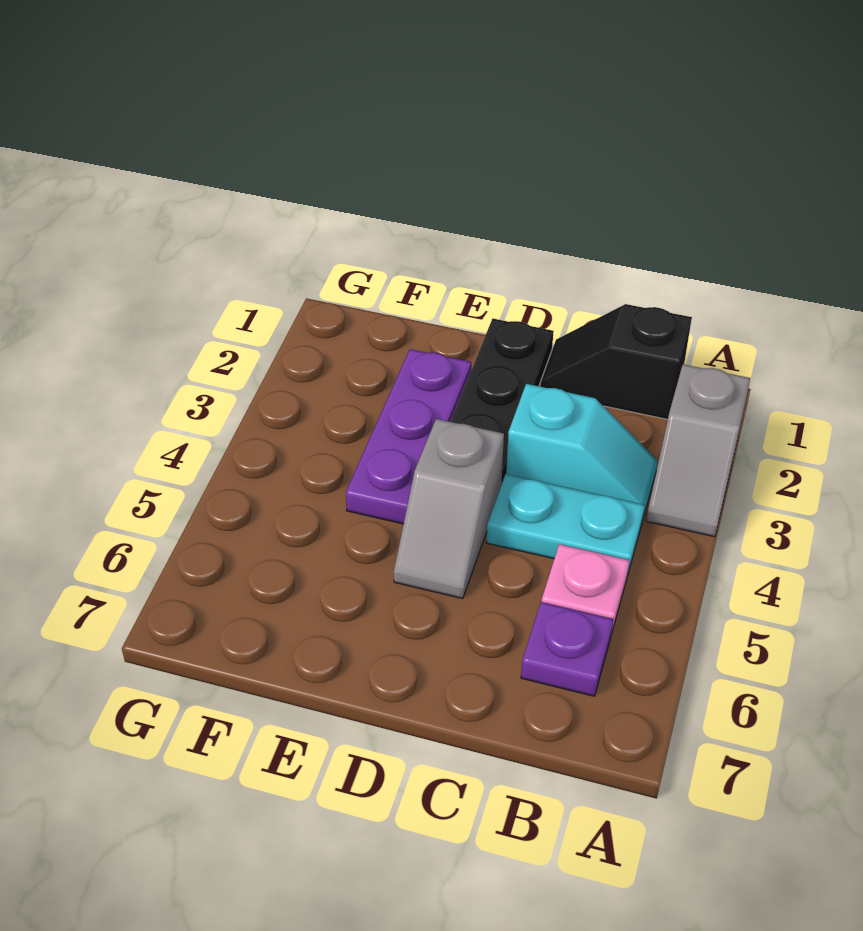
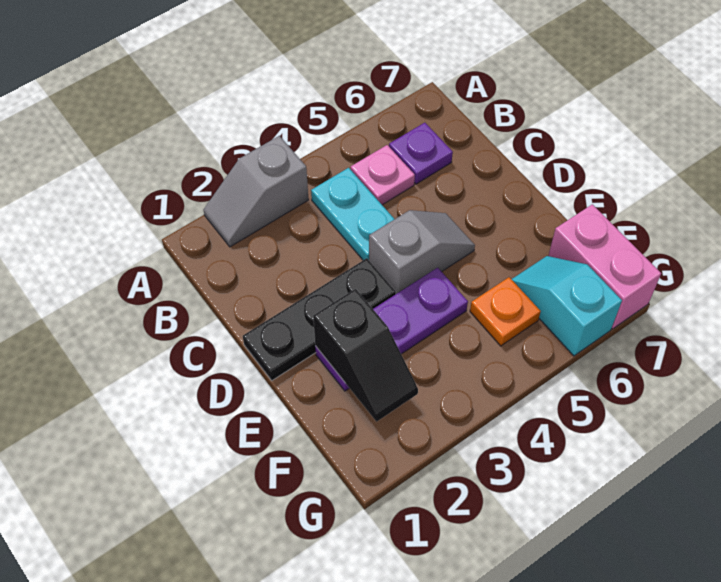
grey 1x2 slope [646,364,750,537] -> grey 1x2 slope turned to [203,136,309,247]
black 1x2 slope [540,304,692,419] -> black 1x2 slope moved to [313,289,418,422]
cyan 1x2 slope [506,384,658,517] -> cyan 1x2 slope moved to [512,256,622,356]
none -> orange 1x1 plate [470,277,541,346]
none -> pink 1x2 brick [548,204,661,329]

